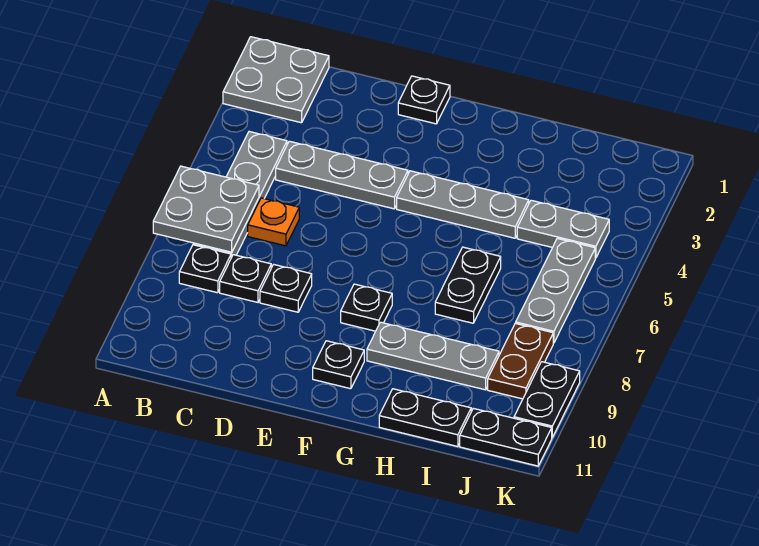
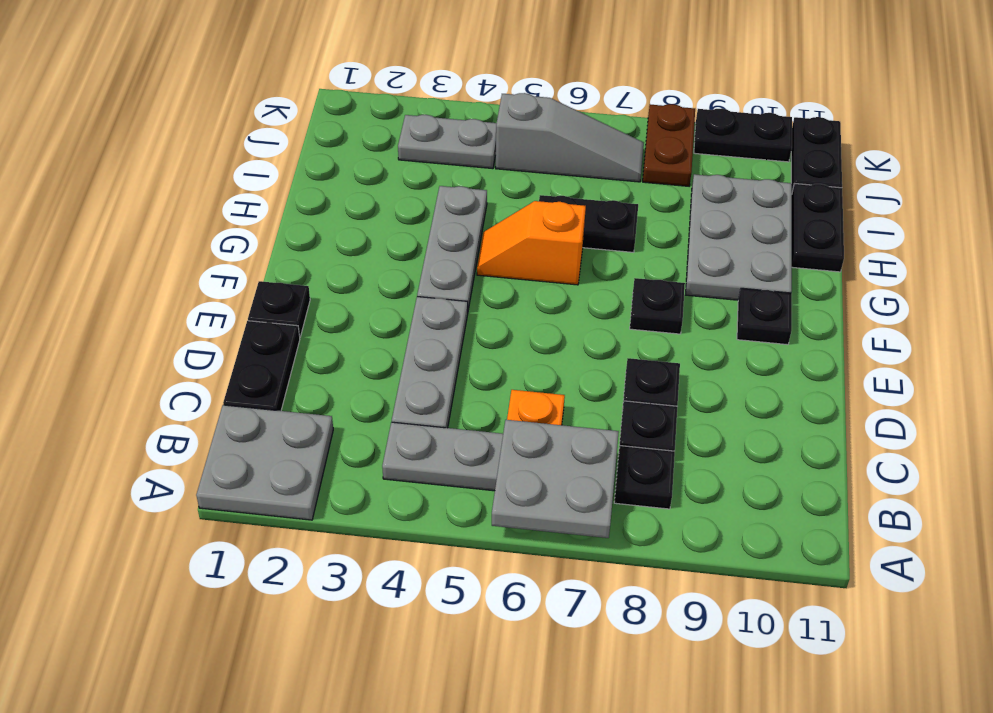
none -> black 1x2 plate [223,321,300,411]
none -> orange 1x2 slope [477,201,586,285]
grey 1x3 plate [367,322,499,390] -> grey 2x3 plate [686,174,792,300]
grey 1x2 plate [517,200,609,258] -> grey 1x2 plate turned to [398,115,497,169]
grey 1x3 plate [516,239,595,343] -> grey 1x3 slope [496,93,644,182]
brown 1x2 plate [488,323,553,399] -> brown 1x2 plate turned to [643,104,695,186]

